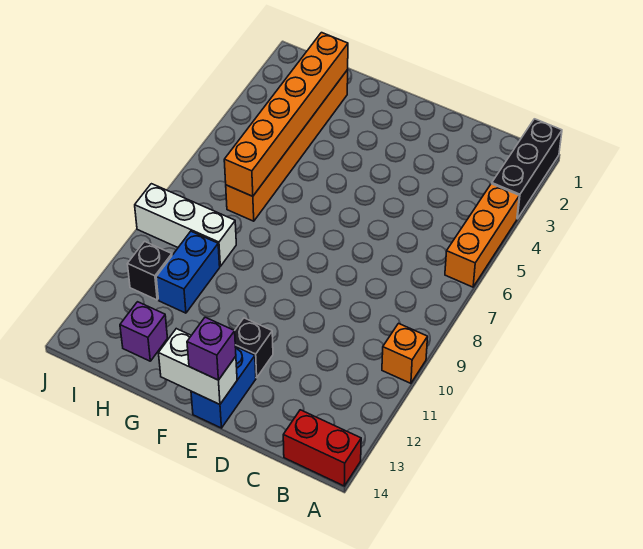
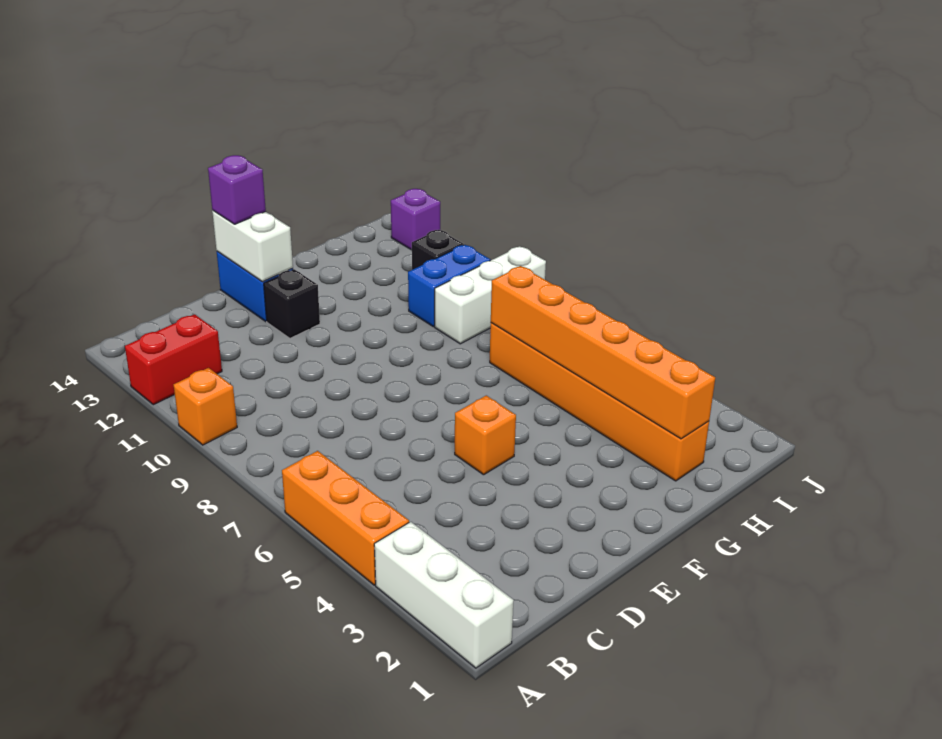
black 1x3 brick [492,119,562,219] -> white 1x3 brick [374,522,514,668]
red 1x2 brick [283,410,361,486] -> red 1x2 brick moved to [125,314,222,405]
none -> orange 1x1 brick [455,395,516,475]
white 1x2 brick [159,329,237,405] -> white 1x2 brick turned to [212,211,293,282]
blue 1x2 brick [156,231,220,313] -> blue 1x2 brick turned to [408,245,490,327]
purple 1x1 brick [120,302,167,361] -> purple 1x1 brick moved to [391,189,440,250]

